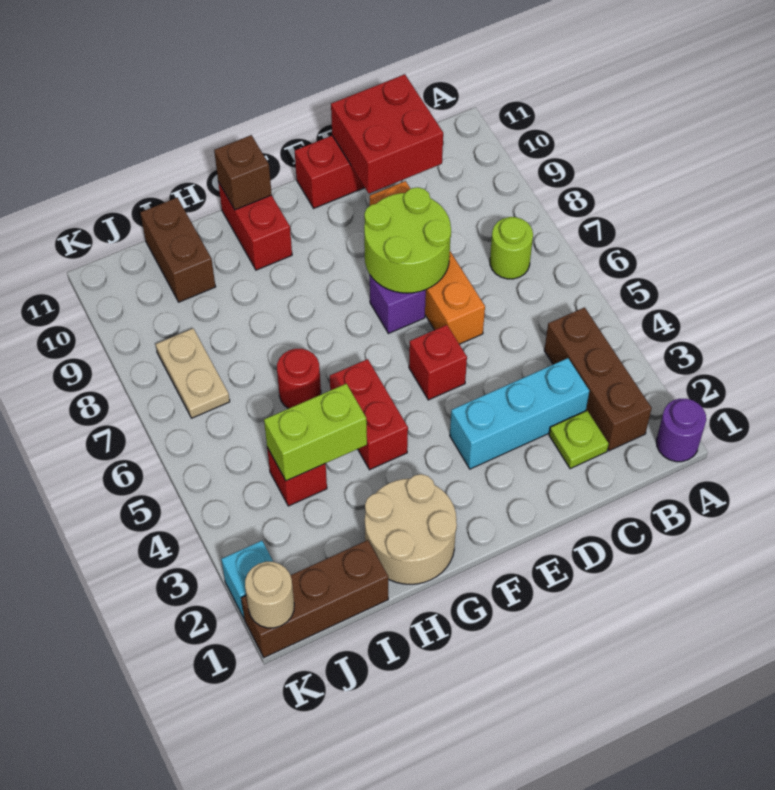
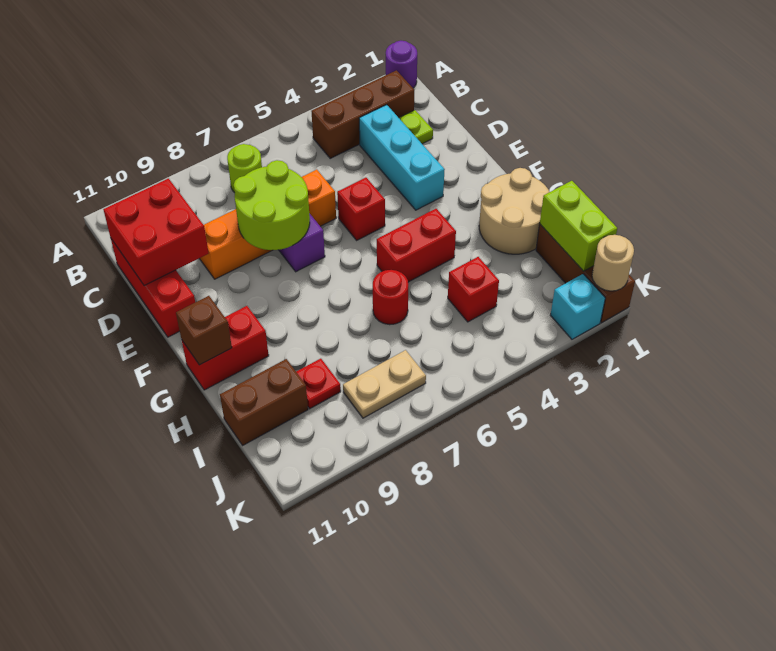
lime 1x2 brick [264,384,367,481] -> lime 1x2 brick moved to [540,181,617,271]
none -> red 1x1 plate [296,359,341,409]

